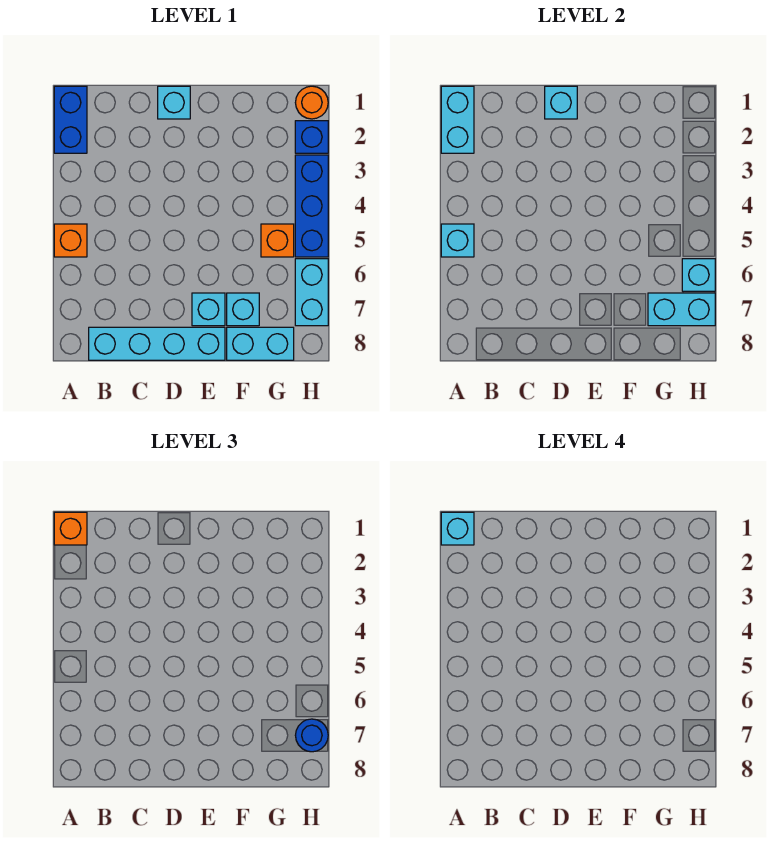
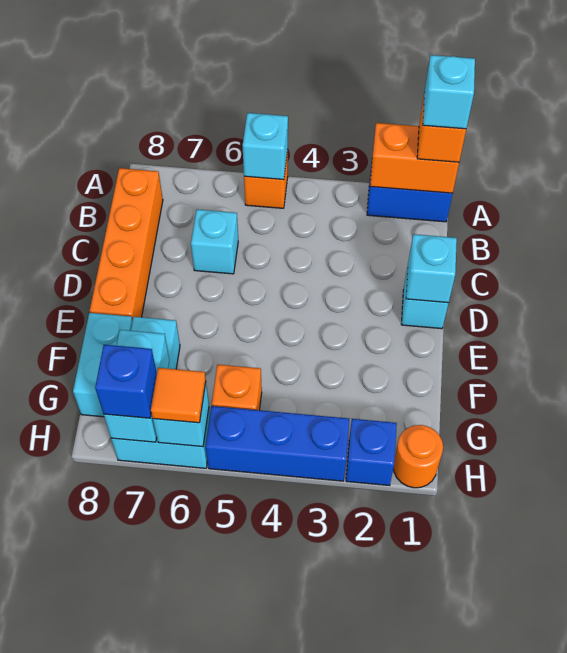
cyan 1x2 brick [441,86,474,153] -> orange 1x2 brick [370,123,459,193]
cyan 1x4 brick [89,327,225,360] -> orange 1x4 brick [90,168,163,321]
cyan 1x1 brick [192,293,225,326] -> cyan 1x1 brick moved to [191,209,238,274]
none -> orange 1x1 tile [151,368,206,423]
blue 1x1 round brick [295,719,328,752] -> blue 1x1 brick [95,345,157,418]

